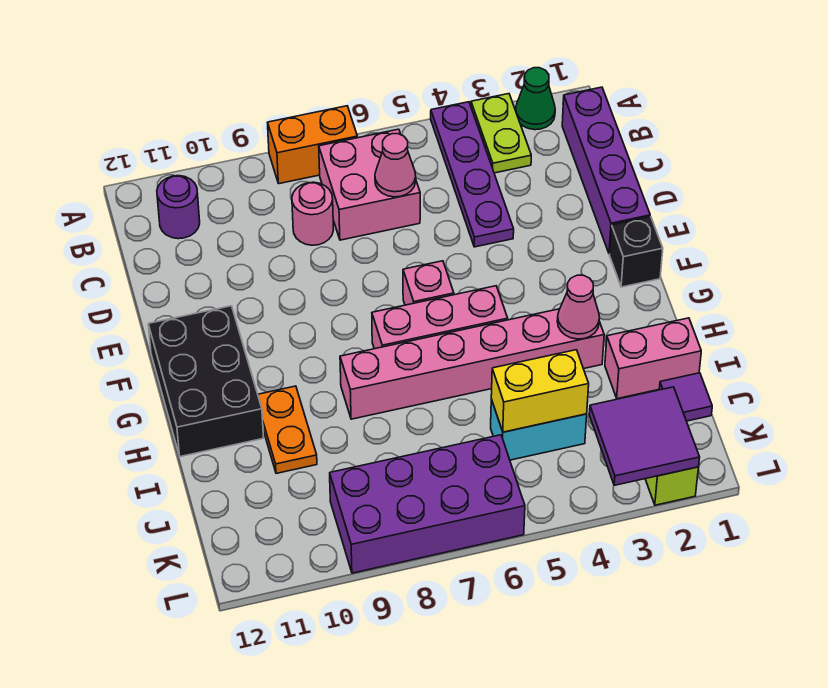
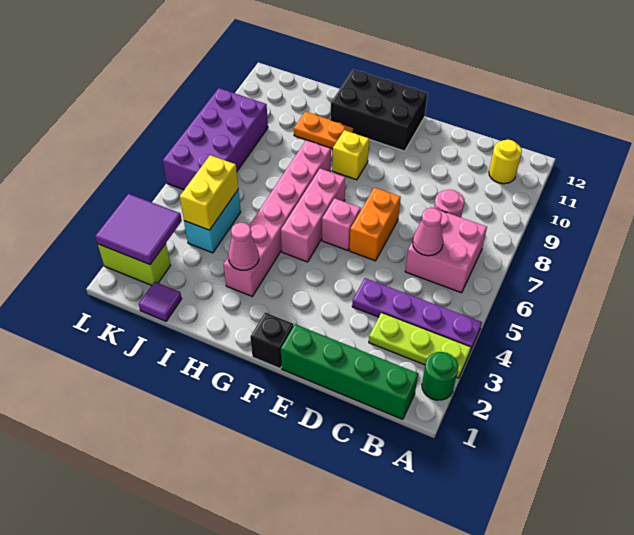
green 1x1 cone [516,68,555,130] -> green 1x1 round brick [422,352,458,400]
lime 1x2 plate [471,94,531,173] -> lime 1x3 plate [369,313,471,378]
orange 1x2 brick [268,106,357,184] -> orange 1x2 brick moved to [349,188,401,261]
purple 1x4 brick [562,87,650,254] -> green 1x4 brick [281,324,418,419]
purple 1x1 round brick [157,176,200,239] -> yellow 1x1 round brick [489,140,522,184]
none -> yellow 1x1 brick [332,130,369,180]
pink 1x2 brick [605,318,701,399] -> none

